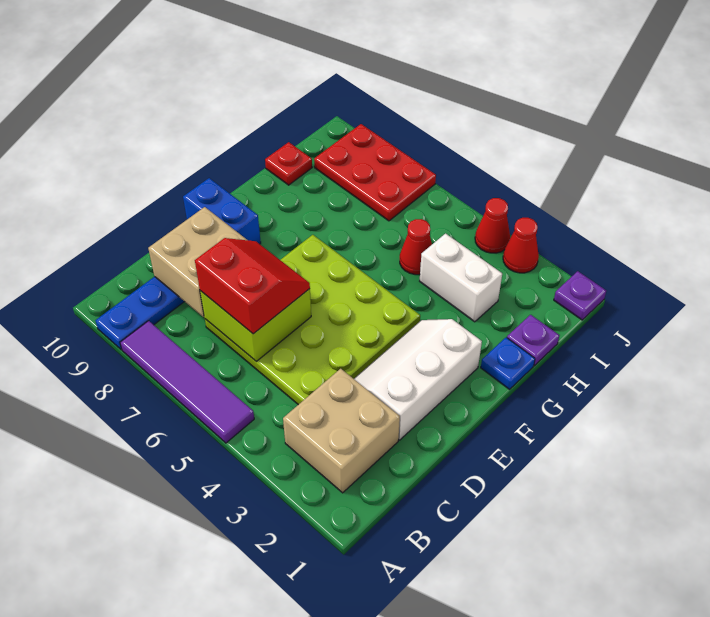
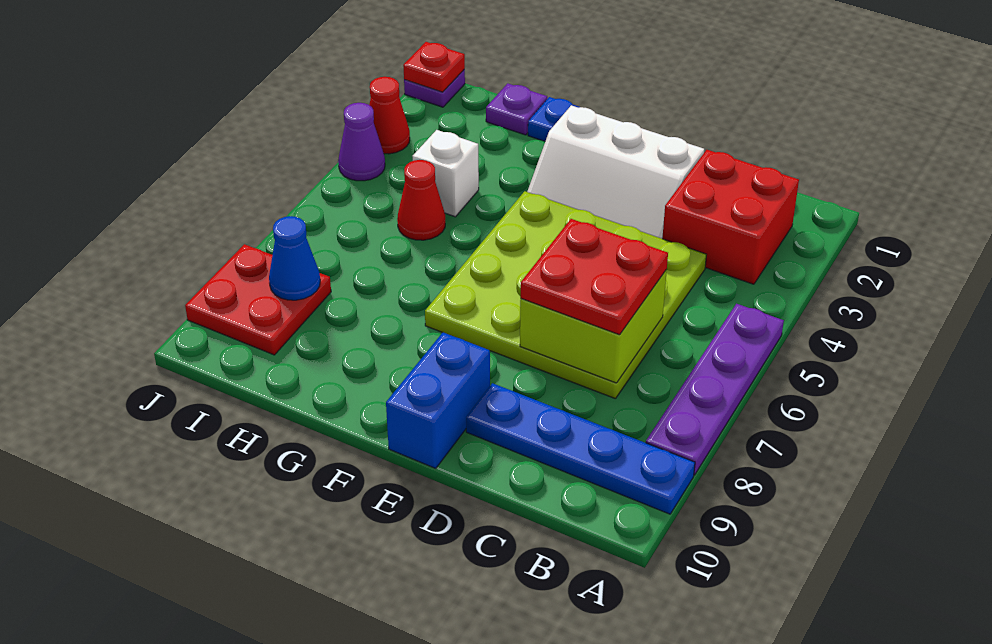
purple 1x4 tile [120,321,254,443] -> purple 1x4 plate [646,304,784,475]
tan 2x2 brick [283,369,400,493] -> red 2x2 brick [662,150,799,284]
red 2x2 slope [195,238,310,334] -> red 2x2 plate [521,219,668,335]
tan 2x2 brick [148,207,247,317] -> none
white 1x2 brick [420,234,502,322] -> white 1x1 brick [412,130,479,217]
red 1x1 plate [265,142,312,185] -> red 1x1 plate moved to [403,42,465,92]
red 2x3 plate [314,124,436,221] -> red 2x2 plate [185,244,331,355]
none -> blue 1x1 cone [269,216,320,300]
red 1x1 cone [475,198,510,253] -> purple 1x1 cone [338,103,385,181]

